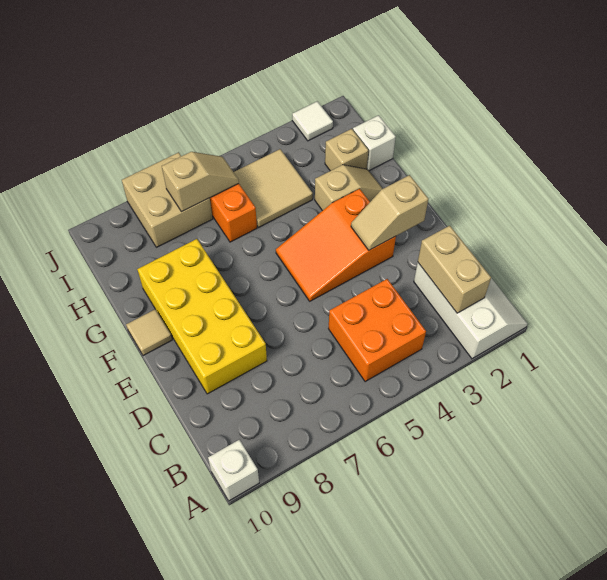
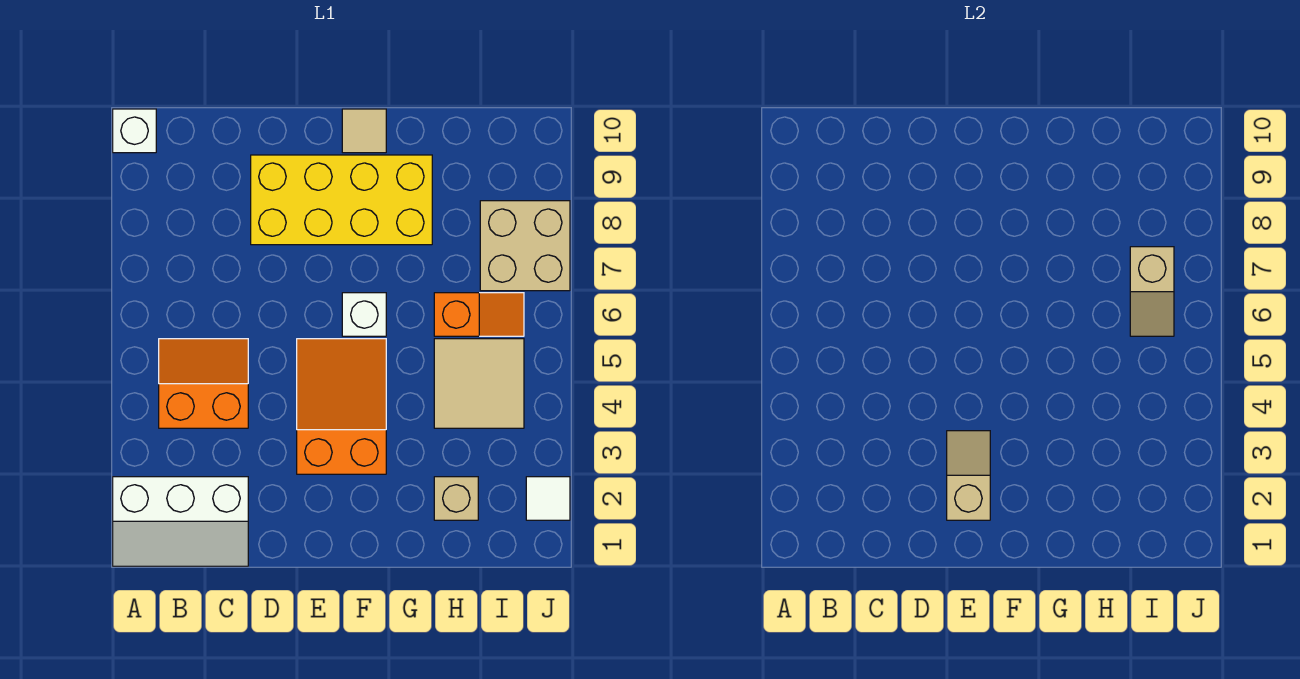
tan 1x2 brick [418,226,491,313] -> none
orange 2x2 brick [329,279,426,382] -> orange 2x2 slope [159,339,248,428]
tan 1x2 slope [315,165,383,211] -> none
white 1x1 brick [353,115,396,171] -> white 1x1 brick moved to [342,293,386,336]

